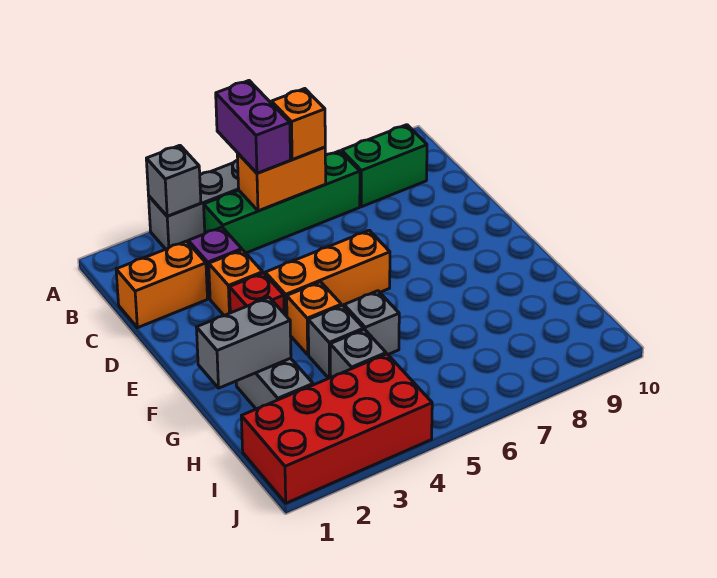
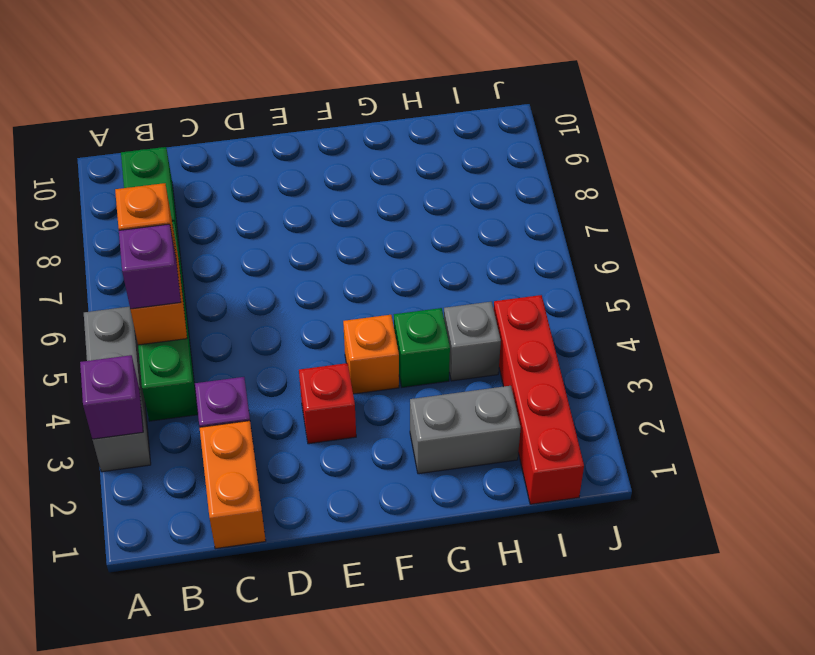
grey 1x1 brick [146,145,201,216] -> purple 1x1 brick [80,355,143,439]
purple 1x2 brick [216,81,290,173] -> purple 1x1 brick [119,224,181,309]
orange 1x1 brick [209,250,263,315] -> none
orange 1x3 brick [265,230,390,316] -> none
grey 1x2 brick [196,298,291,388] -> none
grey 1x1 brick [308,305,364,378] -> green 1x1 brick [394,308,450,387]
grey 1x1 brick [344,291,399,354] -> none
red 2x4 brick [241,354,432,503] -> red 1x4 brick [494,295,584,504]

